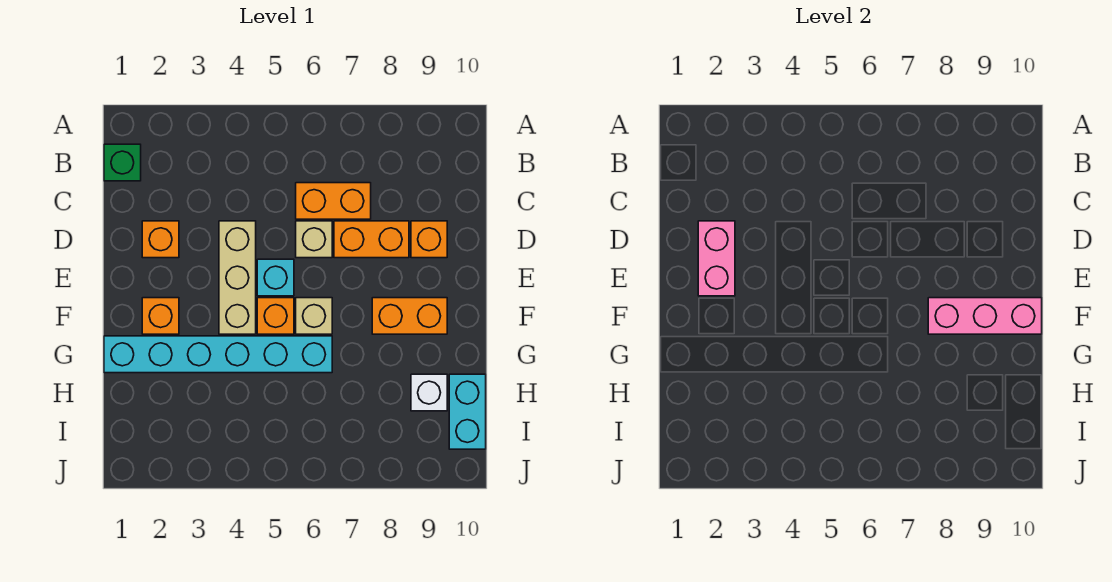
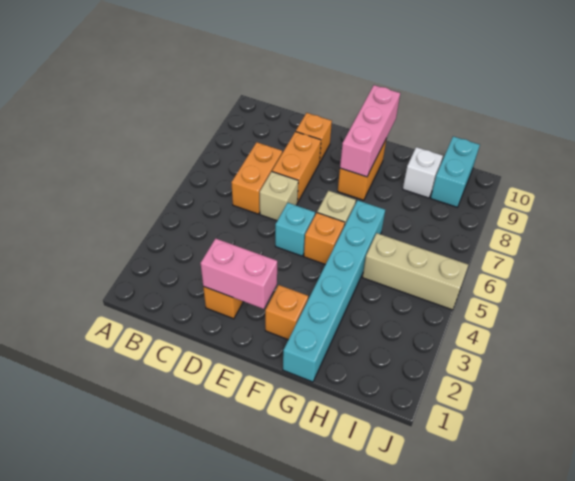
green 1x1 brick [104,144,141,181] -> none
tan 1x3 brick [219,221,256,334] -> tan 1x3 brick moved to [362,233,468,310]
cyan 1x2 brick [449,374,486,449] -> cyan 1x2 brick turned to [431,136,480,207]

